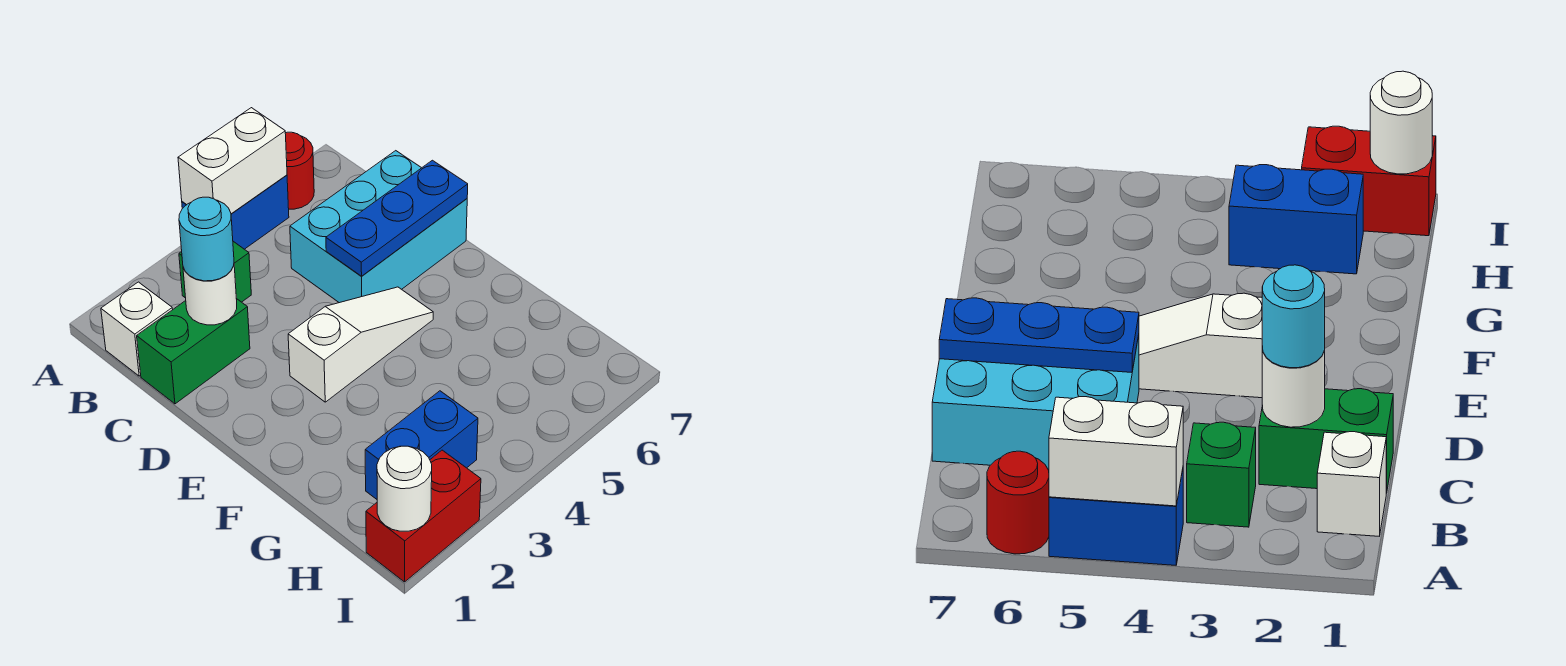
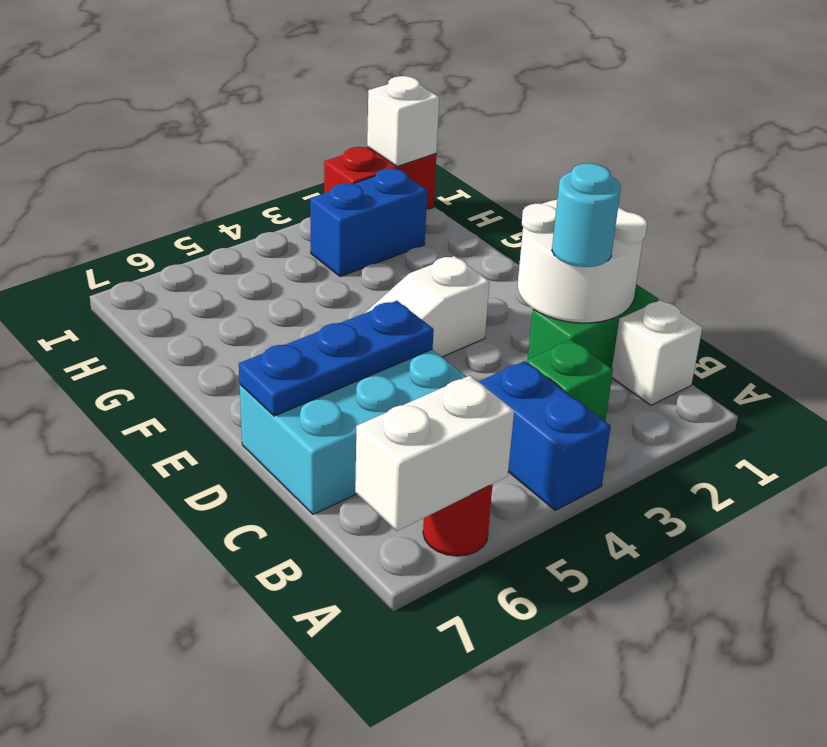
blue 1x2 brick [182,175,289,249] -> blue 1x2 brick turned to [478,361,611,510]
white 1x2 brick [178,108,287,214] -> white 1x2 brick moved to [355,376,514,531]
white 1x1 round brick [183,266,237,325] -> white 2x2 round brick [518,200,647,323]
white 1x1 round brick [377,446,432,531] -> white 1x1 brick [367,76,439,166]

